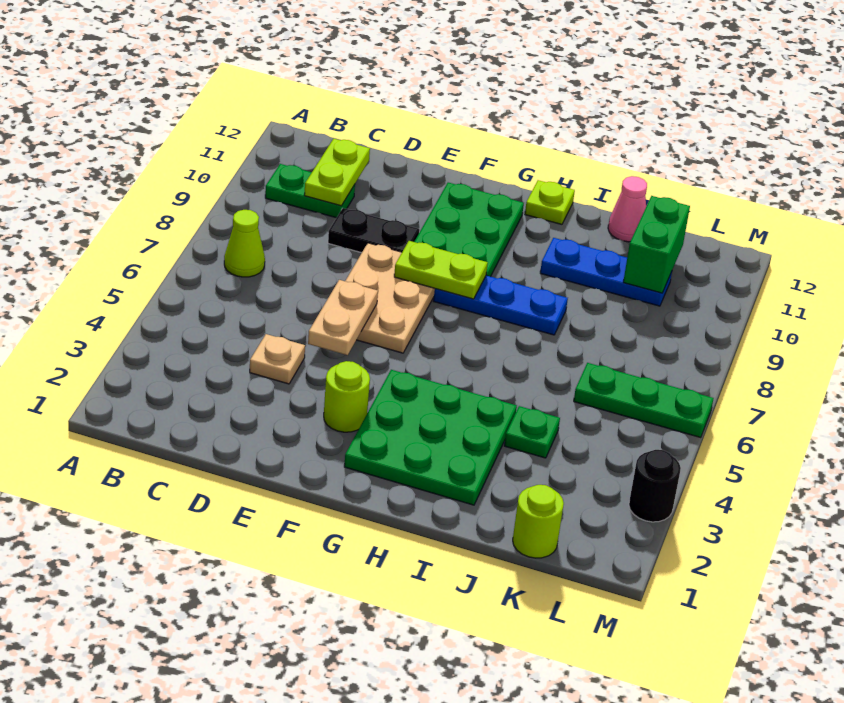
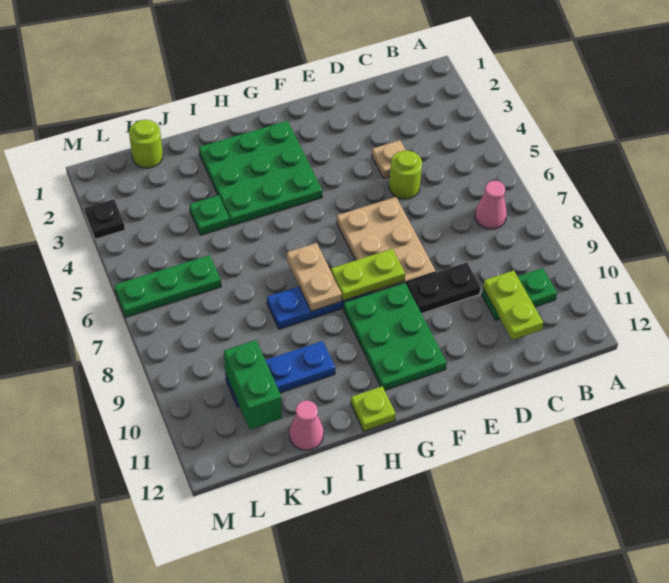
lime 1x1 cone [224,210,265,277] -> pink 1x1 cone [475,181,507,229]
tan 1x2 plate [308,280,378,355] -> tan 1x2 plate moved to [287,243,342,311]
lime 1x1 round brick [324,361,370,432] -> lime 1x1 round brick moved to [389,151,422,199]
black 1x1 round brick [629,450,681,522] -> black 1x1 plate [84,199,125,239]

